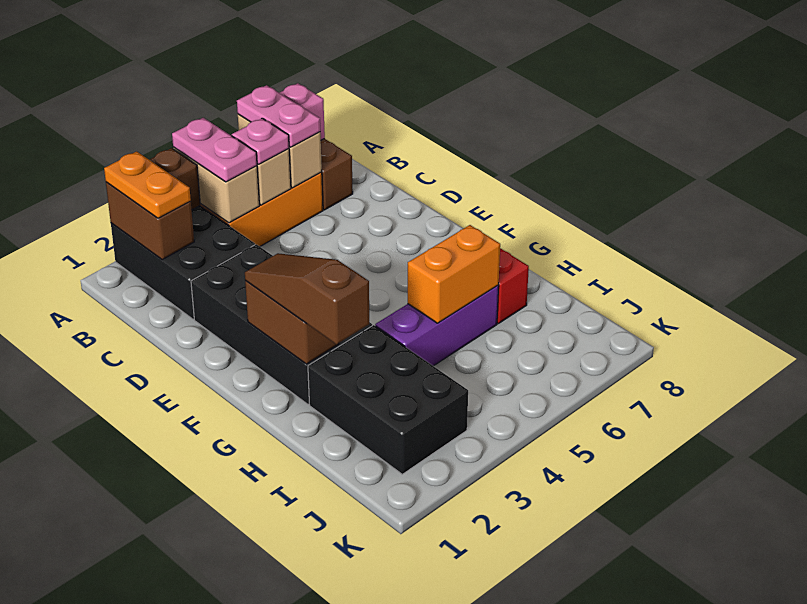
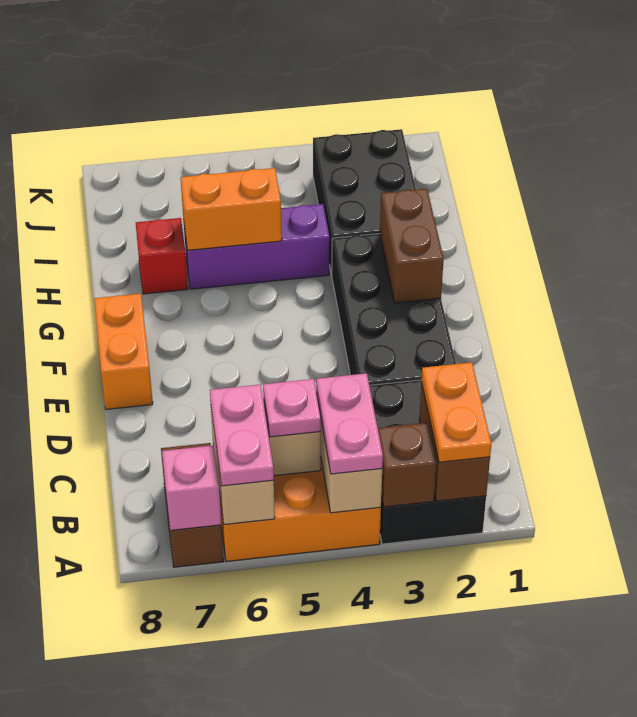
none -> orange 1x2 brick [94,294,153,409]
brown 1x3 slope [245,253,369,344] -> none

